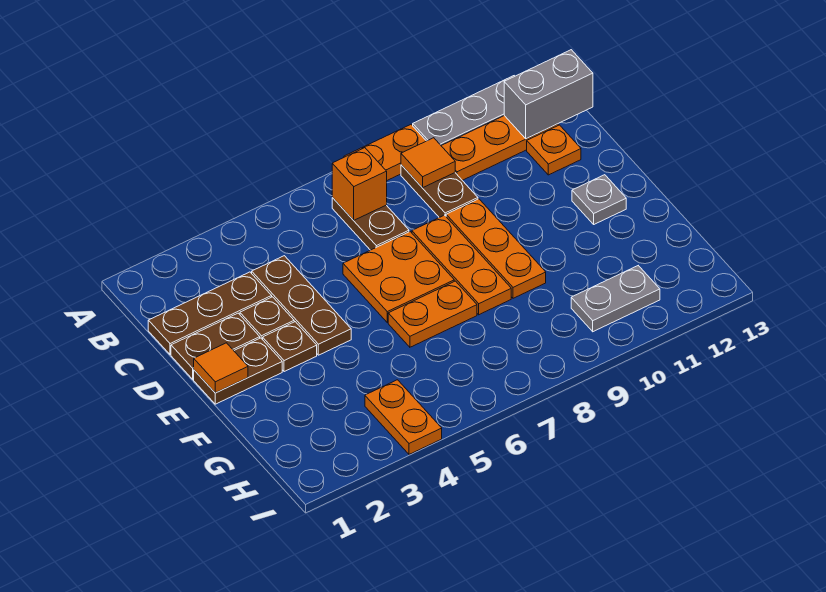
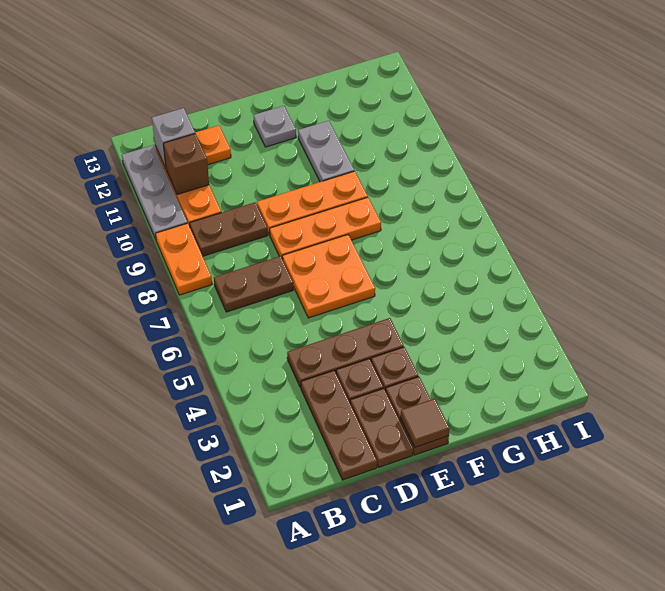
orange 1x1 brick [332,148,387,220] -> none
orange 1x1 tile [401,138,455,188] -> none
none -> brown 1x1 brick [163,134,209,195]
grey 1x2 brick [504,50,593,139] -> grey 1x1 brick [152,108,195,168]
orange 1x1 tile [194,343,248,393] -> brown 1x1 tile [401,399,450,447]
orange 1x2 plate [388,281,477,347] -> none
orange 1x2 plate [365,380,442,454] -> none
grey 1x2 plate [571,266,660,332] -> grey 1x2 plate moved to [298,121,354,182]

